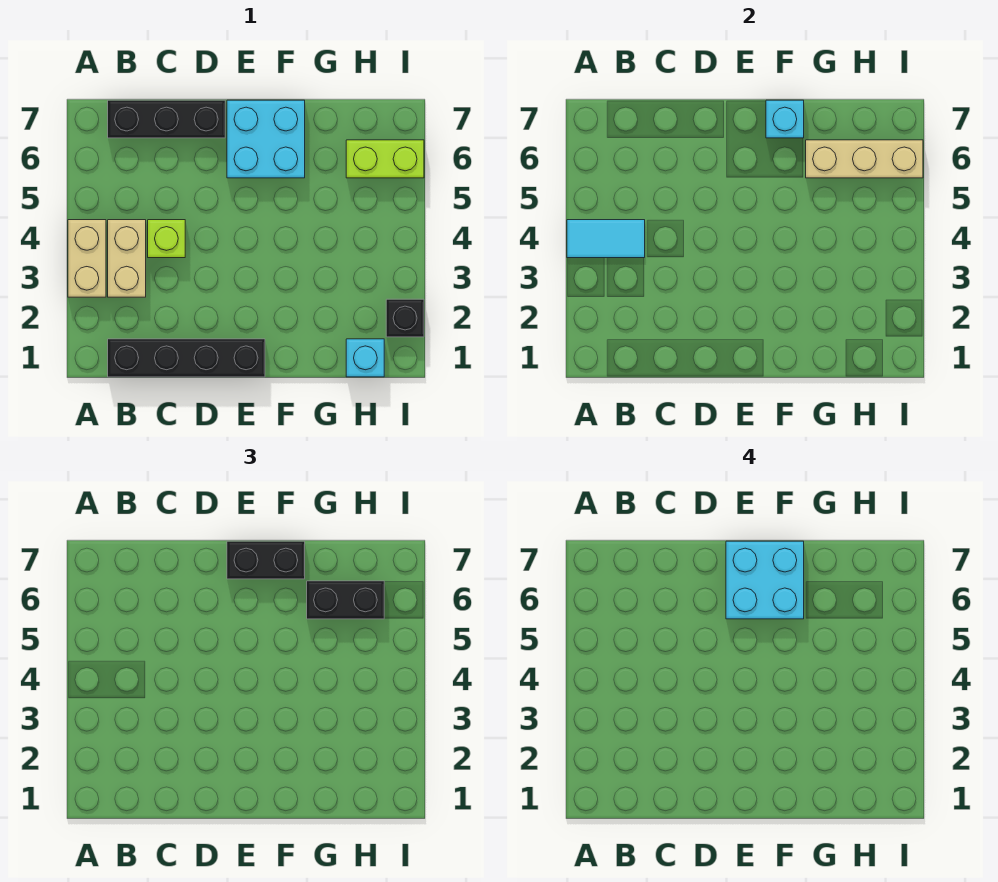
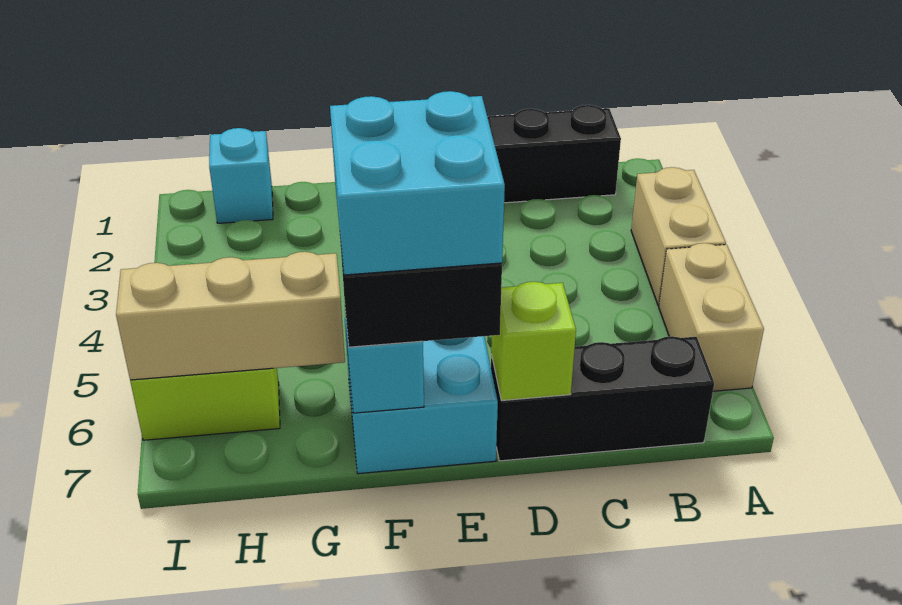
cyan 1x2 tile [567,220,645,258] -> none
tan 1x2 brick [108,220,146,297] -> tan 1x2 brick moved to [659,243,764,391]
lime 1x1 brick [148,220,185,258] -> lime 1x1 brick moved to [491,282,576,401]
black 1x2 brick [307,581,384,619] -> none
black 1x1 brick [386,299,424,337] -> none

